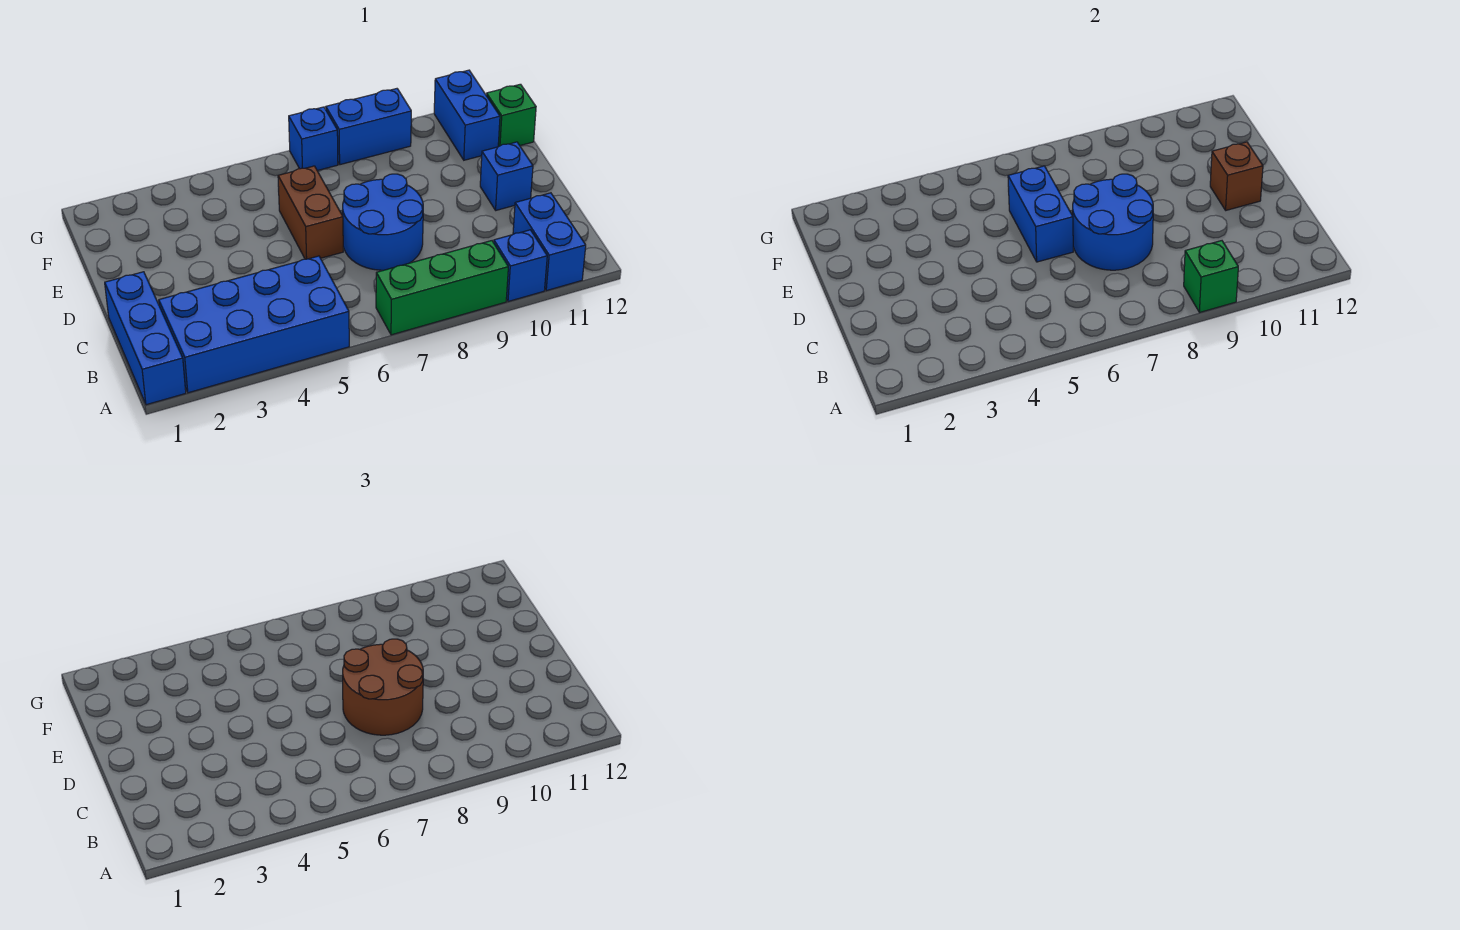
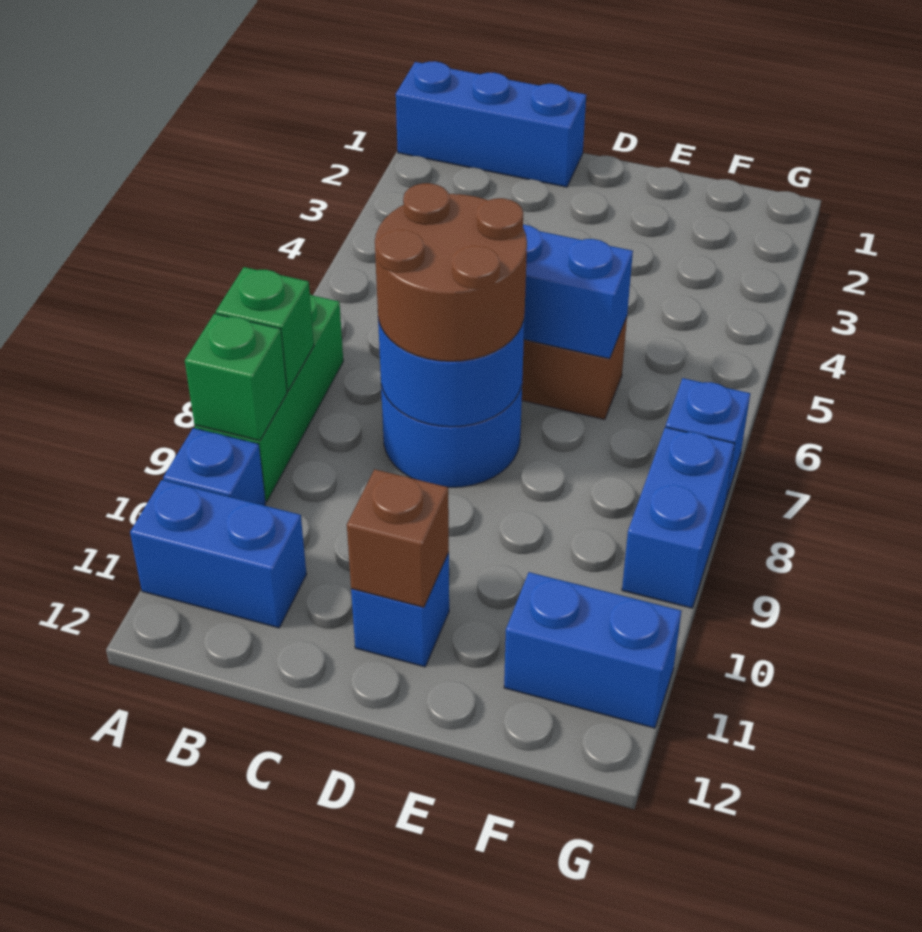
blue 2x4 brick [159,256,349,393] -> none
green 1x1 brick [486,84,536,147] -> green 1x1 brick moved to [216,267,314,391]

